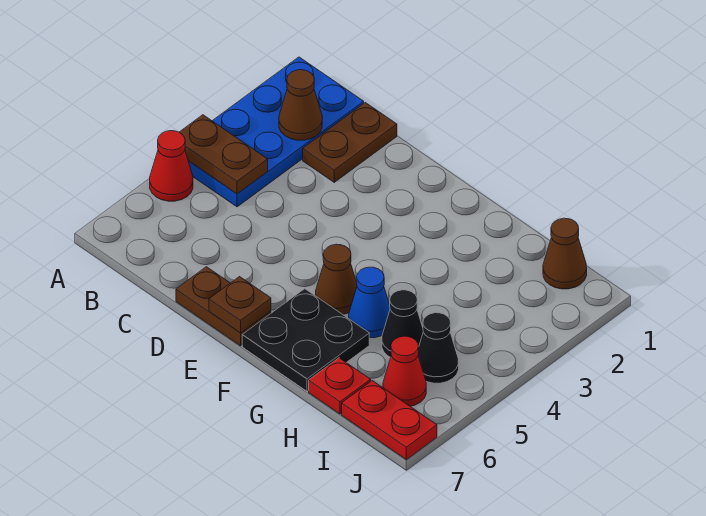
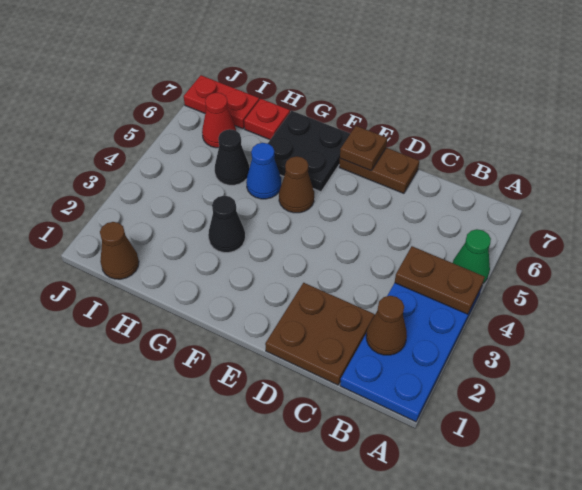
red 1x1 cone [150,131,193,201] -> green 1x1 cone [453,229,491,283]
brown 1x2 plate [303,103,397,182] -> brown 2x2 plate [265,283,375,385]
black 1x1 cone [418,313,459,383] -> black 1x1 cone moved to [208,196,245,253]

